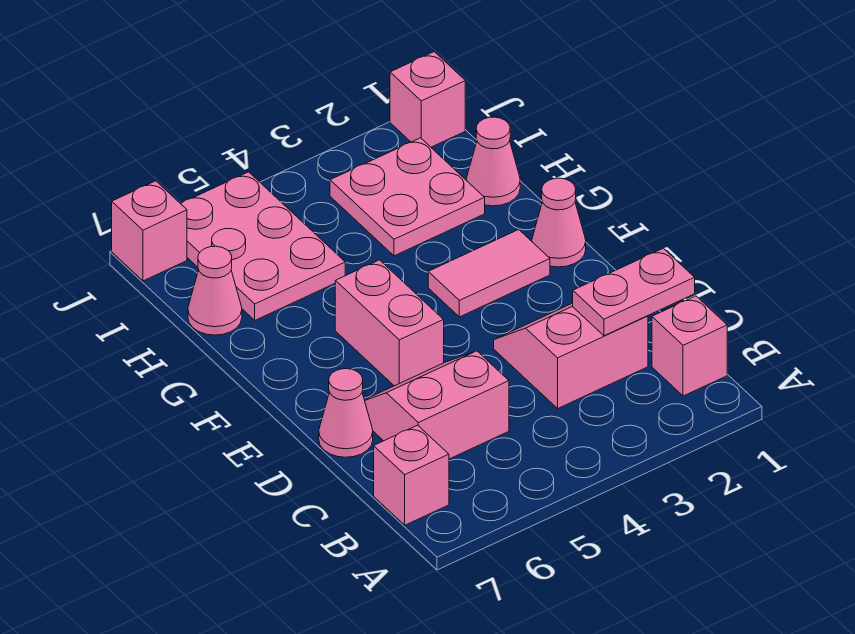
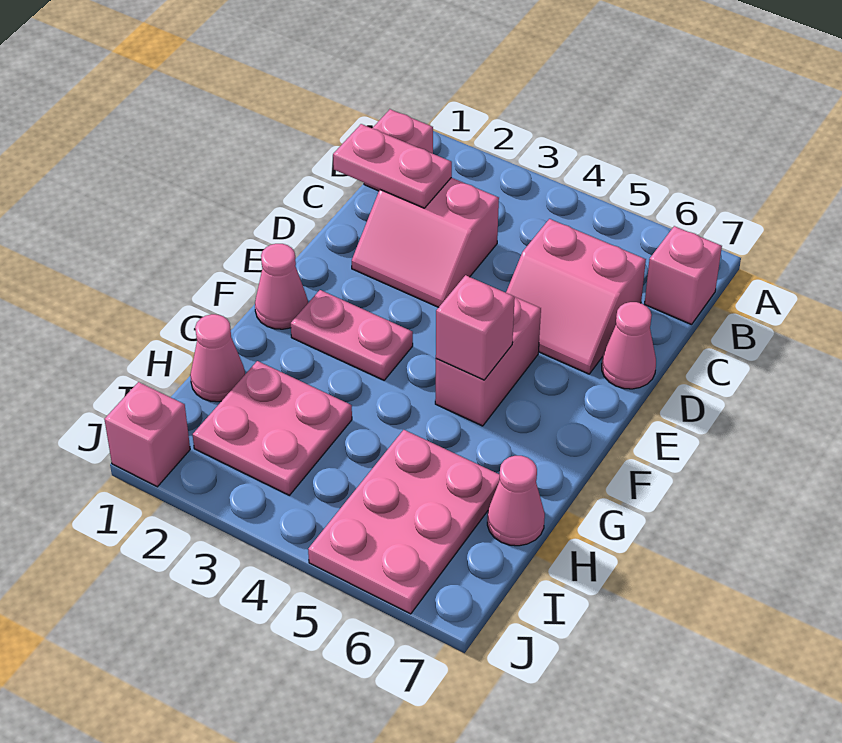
pink 1x2 tile [428,230,550,317] -> pink 1x2 plate [291,290,413,380]
pink 1x1 brick [112,181,187,281] -> pink 1x1 brick moved to [436,275,515,380]

